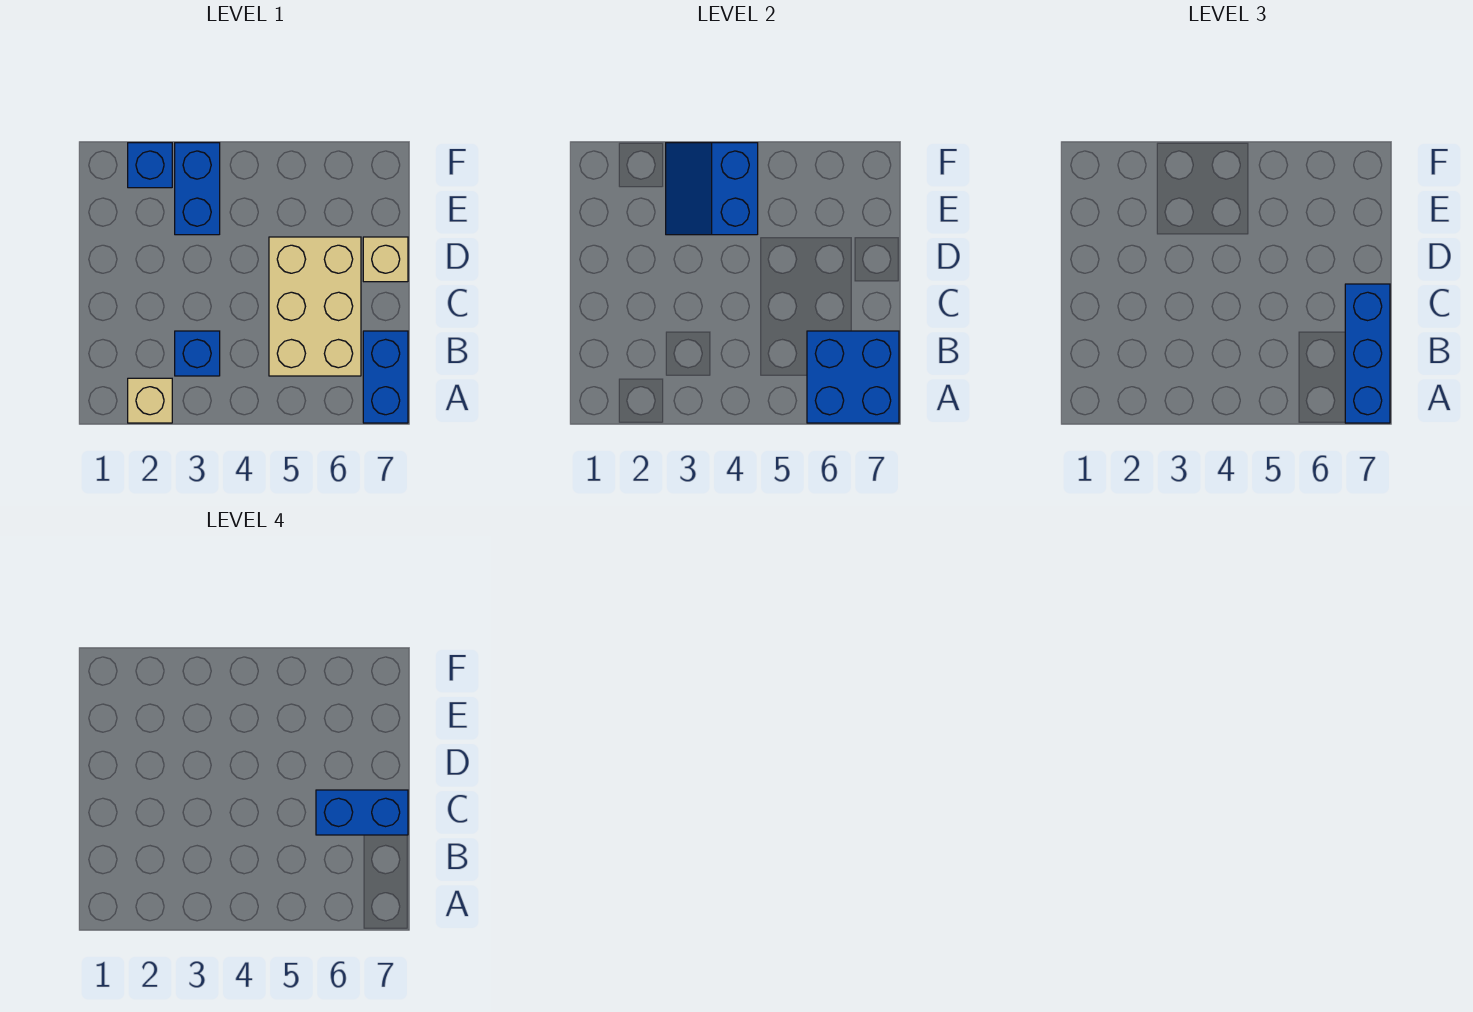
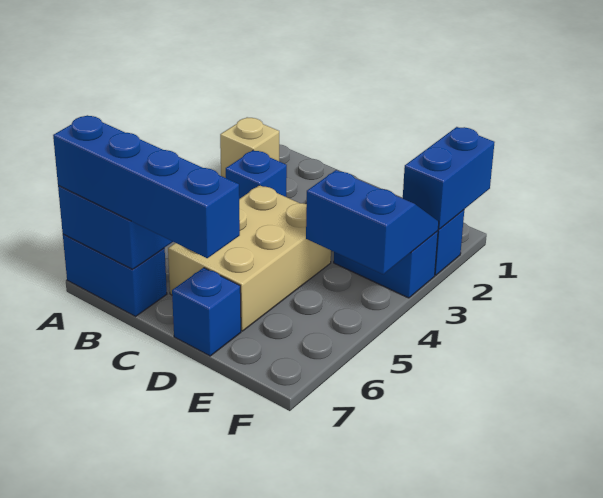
blue 1x3 brick [1345,284,1390,423] -> blue 1x4 brick [53,115,240,258]
tan 2x3 brick [269,237,361,376] -> tan 2x3 brick turned to [168,185,331,331]
blue 1x2 brick [316,790,408,835] -> blue 1x2 brick moved to [403,127,495,229]
tan 1x1 brick [363,237,408,282] -> blue 1x1 brick [172,268,241,356]

